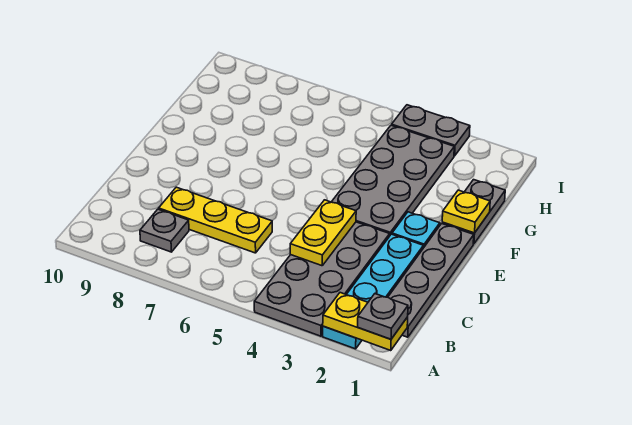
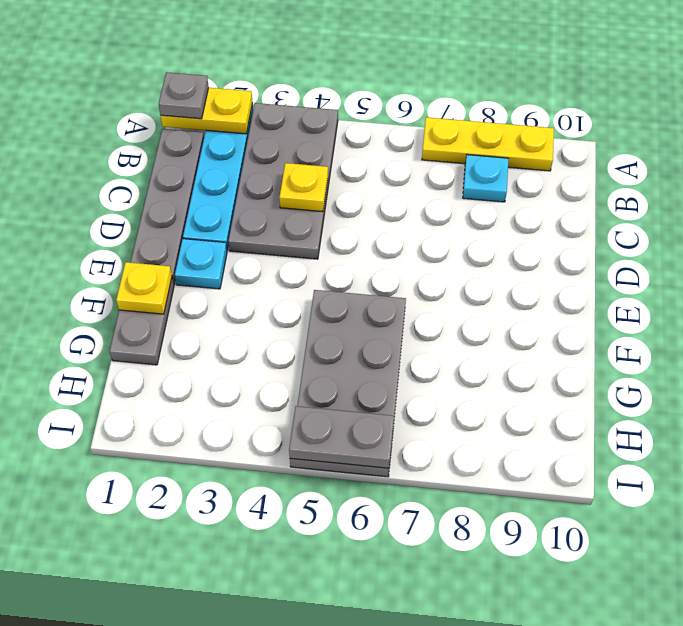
grey 1x1 plate [140,209,189,252] -> cyan 1x1 plate [463,155,508,202]
yellow 1x2 plate [290,200,356,266] -> yellow 1x1 plate [279,163,328,212]
yellow 1x3 plate [159,187,272,253] -> yellow 1x3 plate moved to [422,117,554,171]
grey 2x4 plate [332,125,454,235] -> grey 2x4 plate moved to [290,290,406,477]
grey 1x2 plate [392,105,470,156] -> grey 1x2 plate moved to [289,406,394,468]

